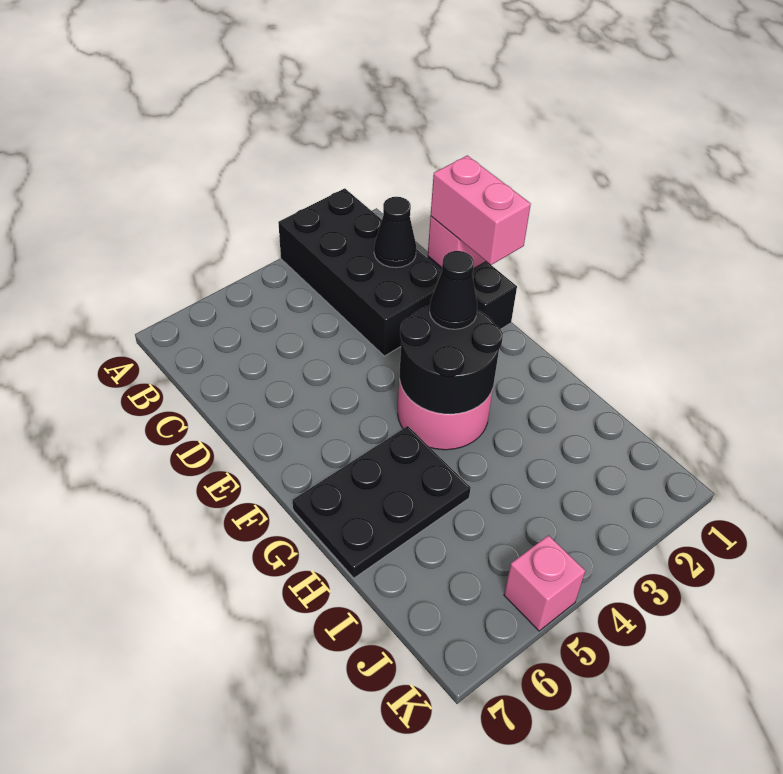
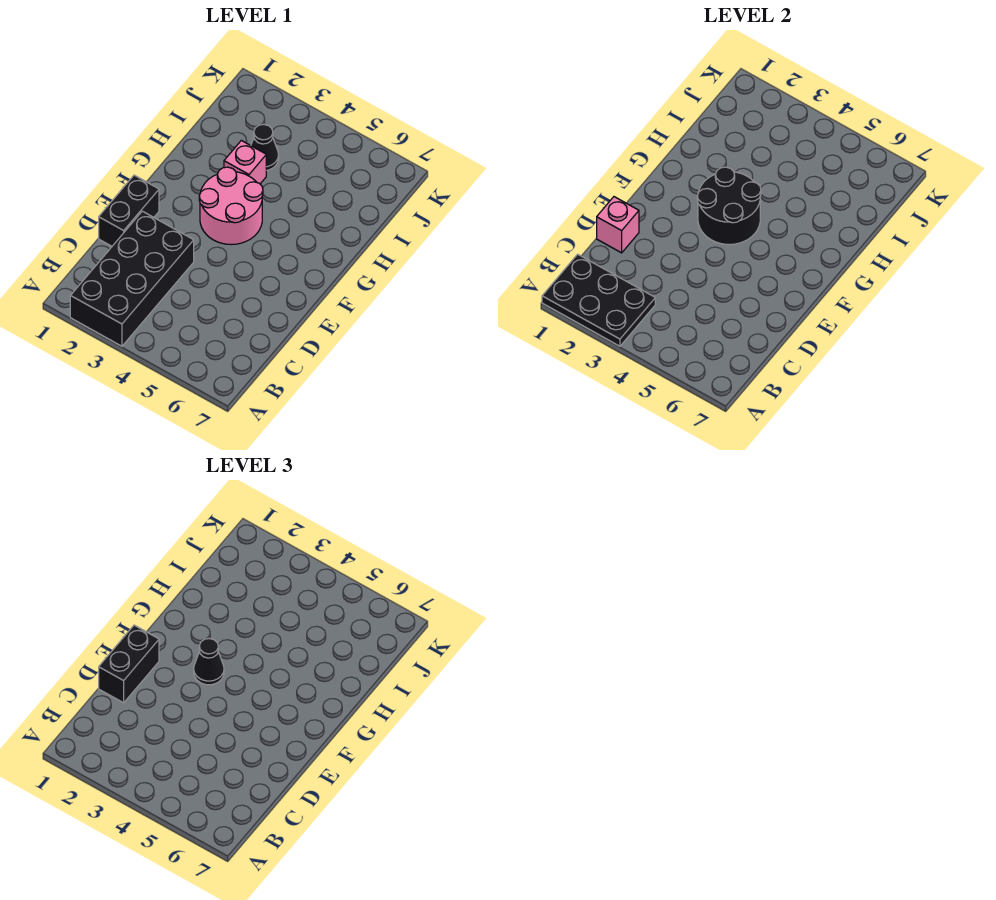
black 1x1 cone [374,197,416,268] -> black 1x1 cone moved to [251,124,279,170]
pink 1x2 brick [431,155,531,265] -> black 1x2 brick [99,625,159,703]
black 2x3 plate [293,426,471,578] -> black 2x3 plate moved to [542,254,655,346]
pink 1x1 brick [504,535,585,631] -> pink 1x1 brick moved to [224,140,266,184]

